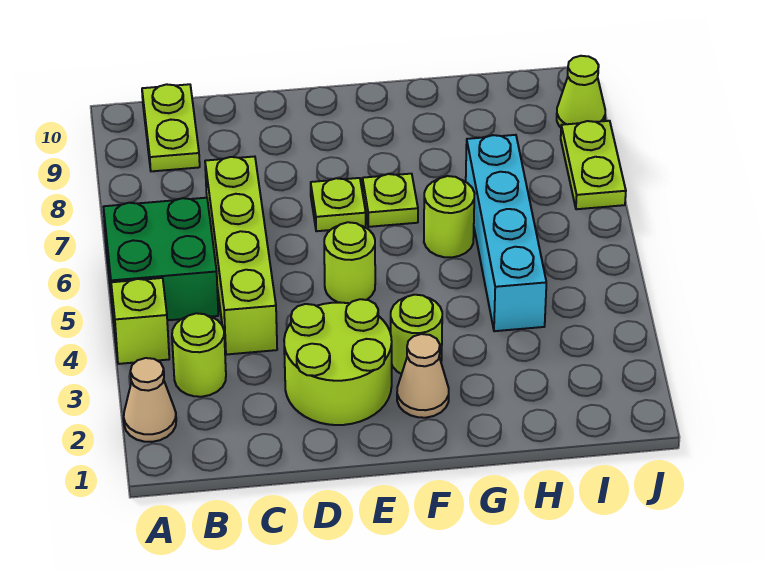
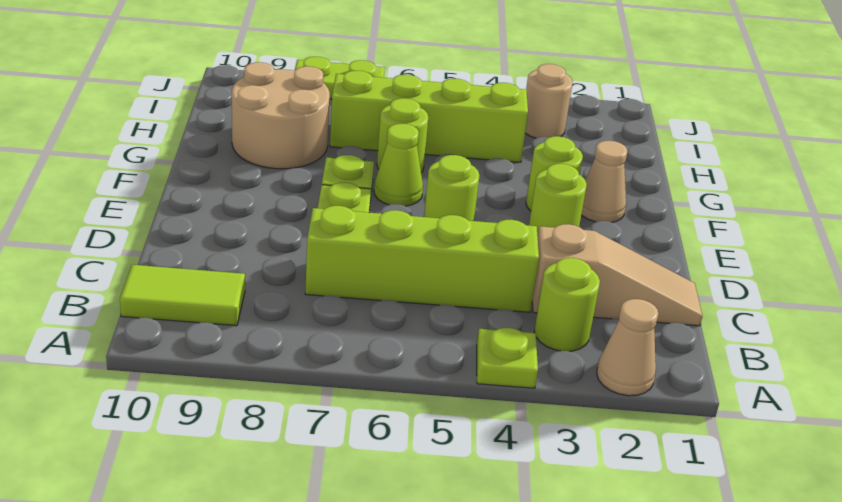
lime 1x1 brick [111,278,169,364] -> lime 1x1 plate [477,328,538,388]
green 2x2 brick [104,198,218,320] -> none
lime 1x2 plate [142,84,200,171] -> lime 1x2 tile [120,265,245,326]
none -> tan 1x3 slope [532,224,702,326]
lime 2x2 round brick [284,299,392,425] -> lime 1x1 round brick [529,164,587,236]
none -> tan 2x2 round brick [232,62,330,169]
cyan 1x4 brick [466,135,546,331] -> lime 1x4 brick [330,71,528,162]
none -> tan 1x1 round brick [525,64,573,138]
lime 1x1 cone [557,56,605,127] -> lime 1x1 cone moved to [374,124,423,206]

